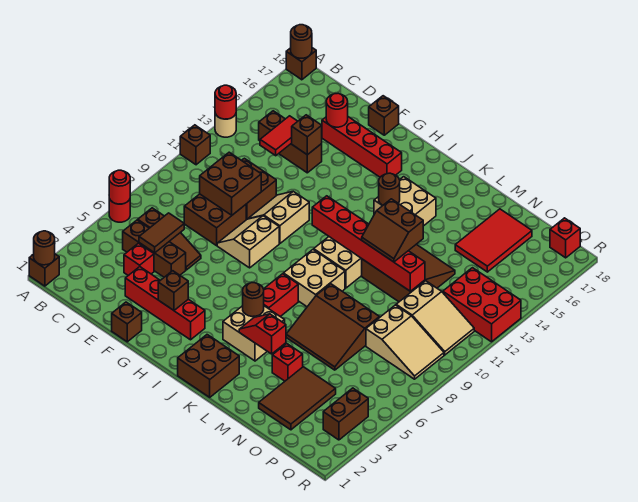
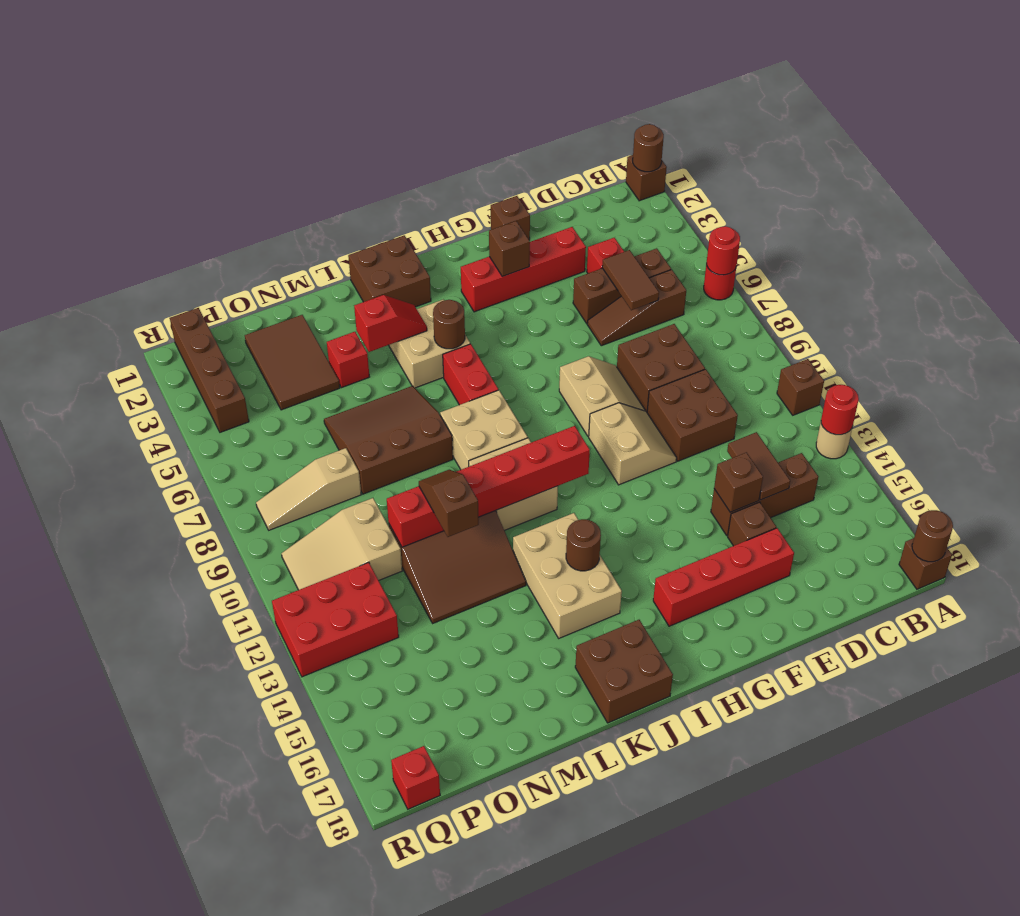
brown 2x2 brick [200,152,261,215] -> brown 2x2 brick moved to [575,620,673,723]
red 1x2 tile [260,116,298,156] -> brown 1x2 tile [727,432,790,500]
red 1x1 round brick [326,93,348,127] -> none
brown 1x1 brick [369,96,399,135] -> brown 1x1 brick moved to [728,502,776,546]
tan 2x2 brick [374,177,436,226] -> tan 2x3 brick [513,513,622,638]
brown 2x2 slope [362,199,423,262] -> brown 1x2 slope [419,470,479,537]
red 2x3 tile [455,209,532,272] -> none
tan 2x3 slope [366,305,444,379] -> tan 1x3 slope [256,448,361,530]
brown 1x2 brick [323,388,368,440] -> brown 1x4 brick [170,308,249,432]

